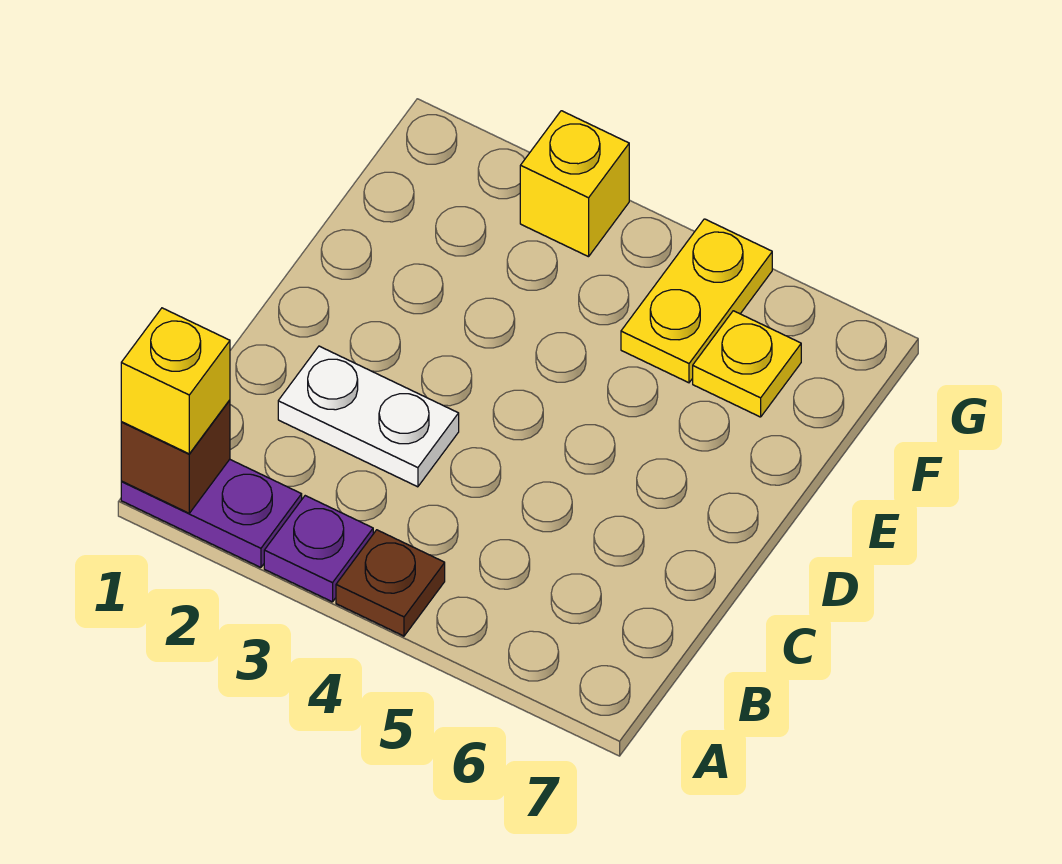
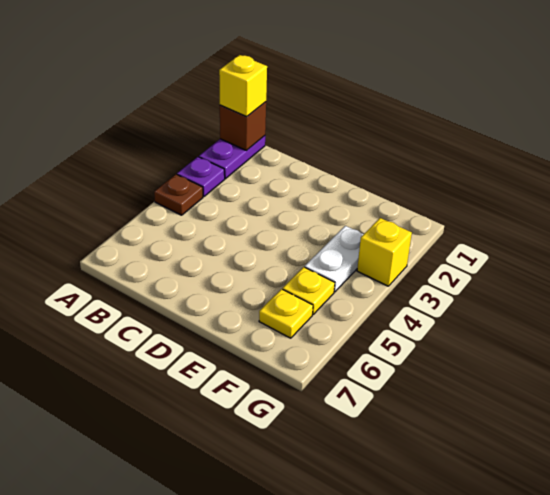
white 1x2 plate [278,346,459,487] -> white 1x2 plate moved to [305,226,364,292]
yellow 1x2 plate [621,219,772,383] -> yellow 1x1 plate [283,267,335,314]

